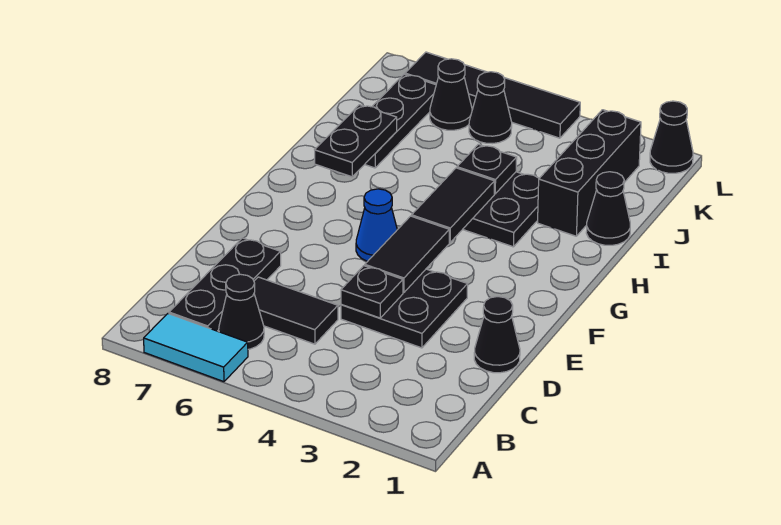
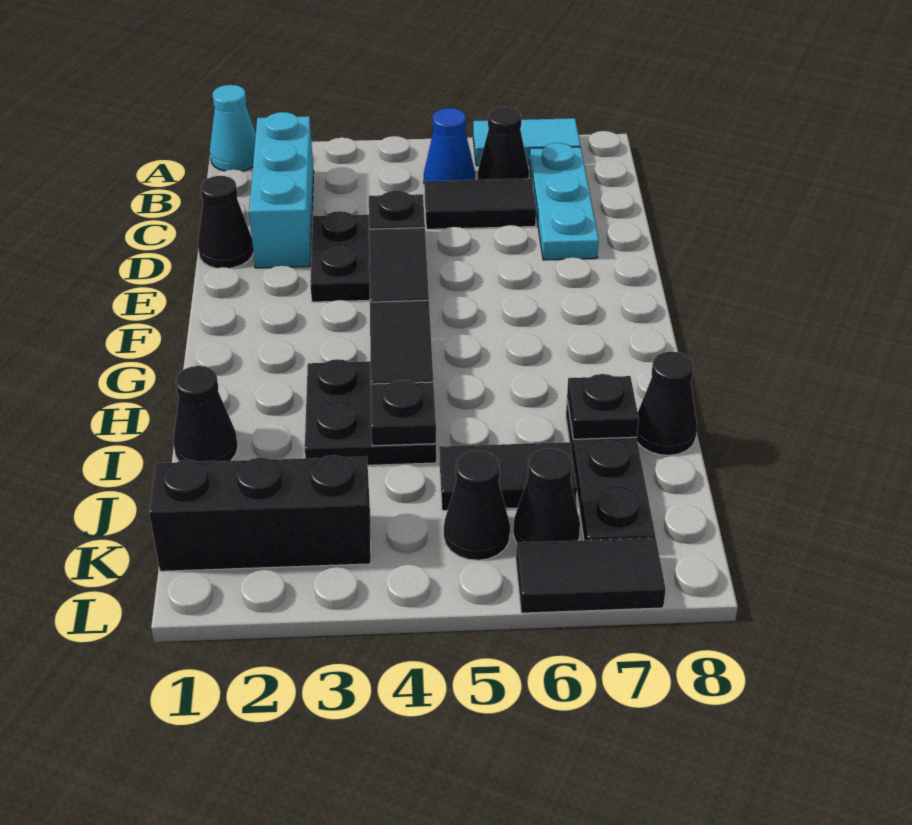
none -> cyan 1x1 cone [210,85,256,171]
none -> cyan 1x3 brick [249,112,314,268]
black 1x3 plate [169,238,281,331] -> cyan 1x3 plate [529,143,599,260]
blue 1x1 cone [356,189,397,261] -> blue 1x1 cone moved to [424,108,475,182]
black 1x2 plate [315,105,397,177] -> black 1x1 plate [567,374,639,439]
black 1x3 brick [538,110,641,236] -> black 1x3 brick turned to [149,455,371,571]
black 1x1 cone [650,101,693,173] -> black 1x1 cone moved to [637,352,697,456]
black 1x2 tile [504,78,580,138] -> black 1x2 tile moved to [439,442,577,511]

